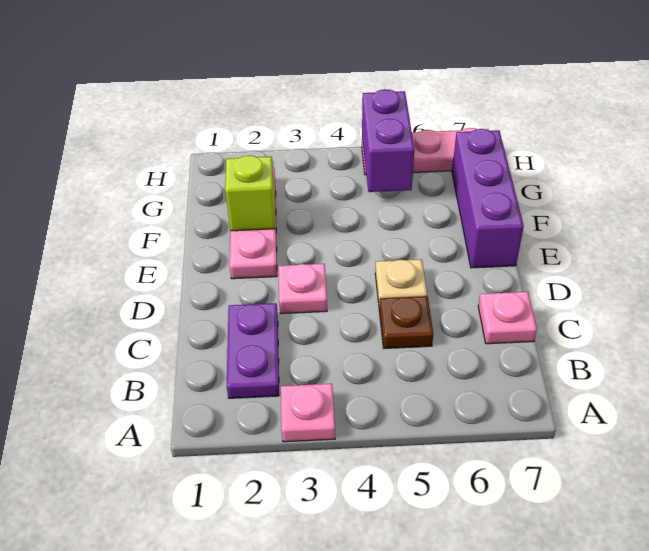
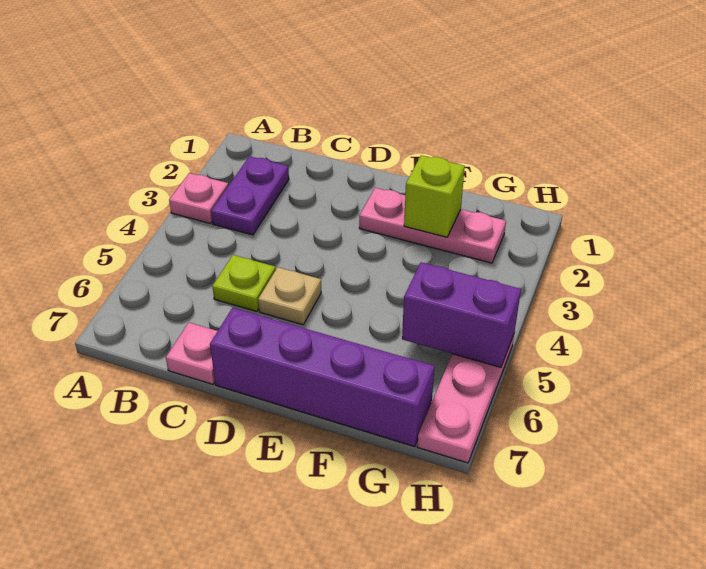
purple 1x2 plate [227,303,279,398] -> purple 1x2 plate turned to [211,156,289,235]
brown 1x1 plate [379,296,433,349] -> lime 1x1 plate [212,255,276,312]
pink 1x1 plate [278,264,327,314] -> none
purple 1x3 brick [452,129,524,268] -> purple 1x4 brick [210,308,435,446]

